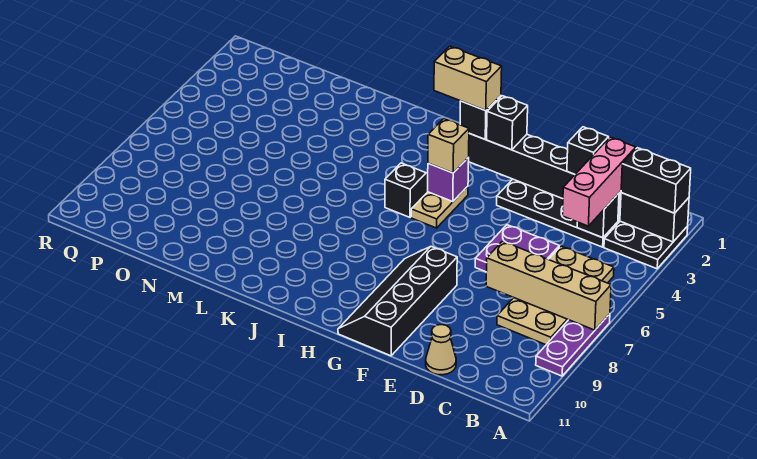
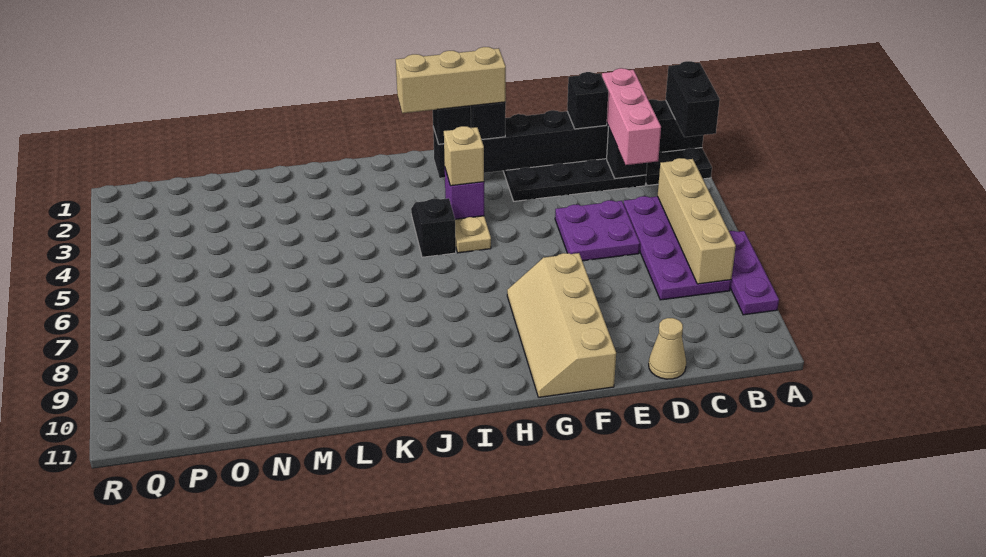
black 1x2 brick [621,148,691,213] -> black 1x2 brick turned to [666,61,720,137]
tan 1x4 brick [486,241,611,330] -> tan 1x4 brick turned to [658,158,736,284]
tan 2x4 plate [497,246,614,345] -> purple 2x4 plate [623,196,731,300]
black 2x4 slope [338,247,457,356] -> tan 2x4 slope [507,253,616,397]
tan 1x2 brick [434,46,502,111] -> tan 1x3 brick [396,47,506,113]

